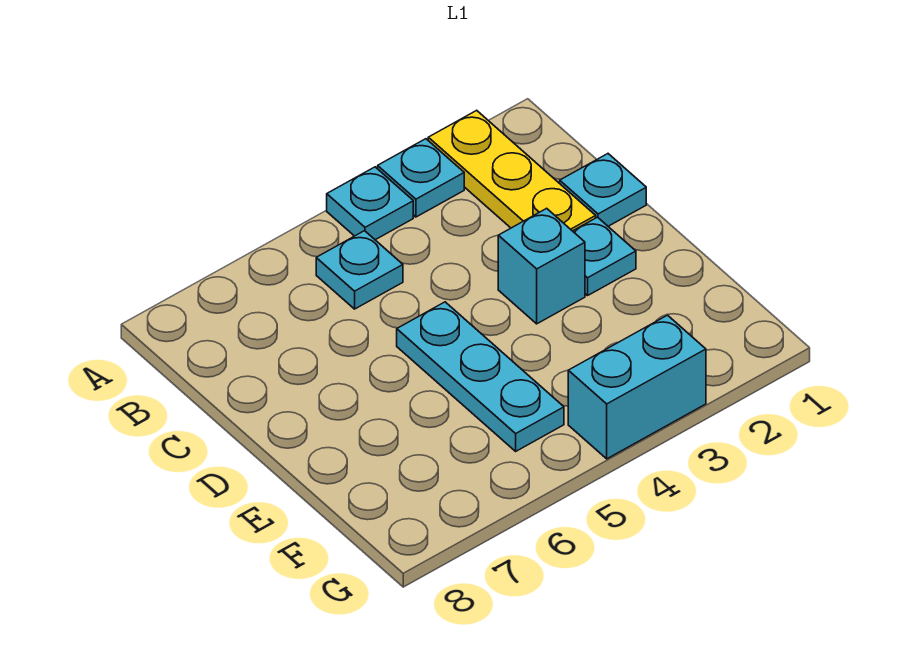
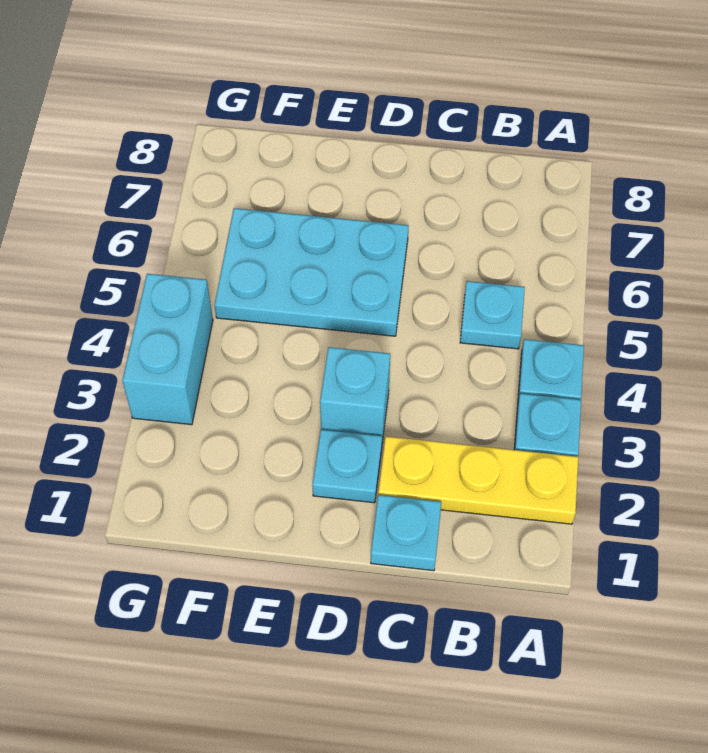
cyan 1x3 plate [397,302,564,451] -> cyan 2x3 plate [214,208,409,336]

